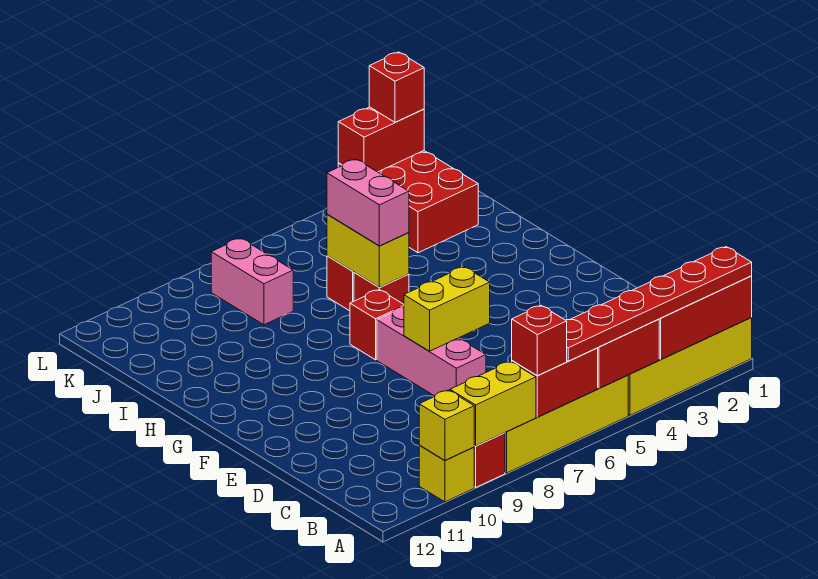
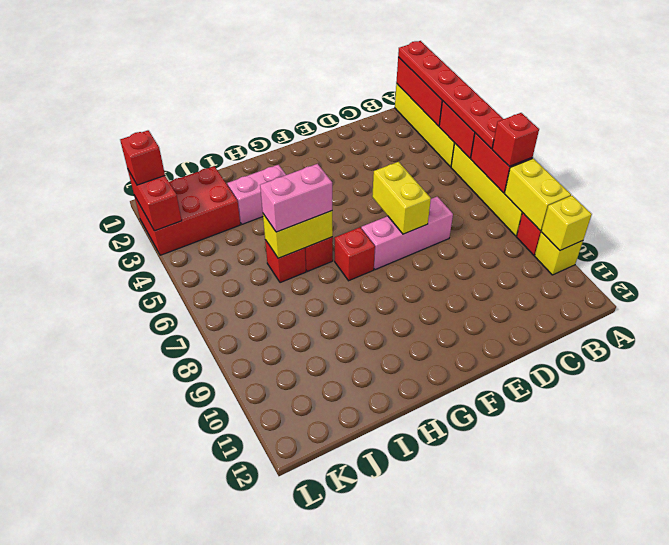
pink 1x2 brick [211,238,293,325] -> pink 1x2 brick moved to [227,165,286,224]

